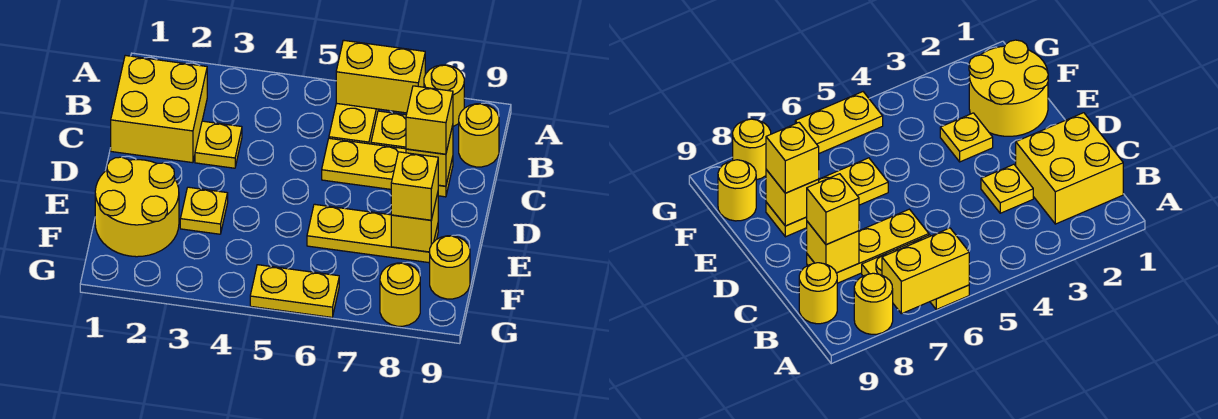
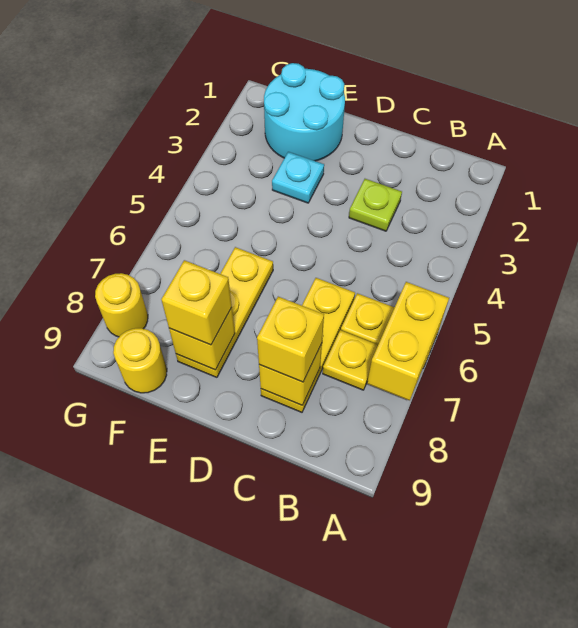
yellow 1x1 round brick [424,65,464,127] -> none
yellow 2x2 brick [111,55,207,163] -> none
yellow 1x1 round brick [459,104,499,167] -> none
yellow 1x1 plate [195,121,242,168] -> lime 1x1 plate [349,179,402,231]
yellow 2x2 round brick [95,157,179,257] -> cyan 2x2 round brick [264,63,345,161]
yellow 1x1 plate [180,187,228,234] -> cyan 1x1 plate [272,152,324,203]
yellow 1x2 plate [250,265,339,317] -> none

